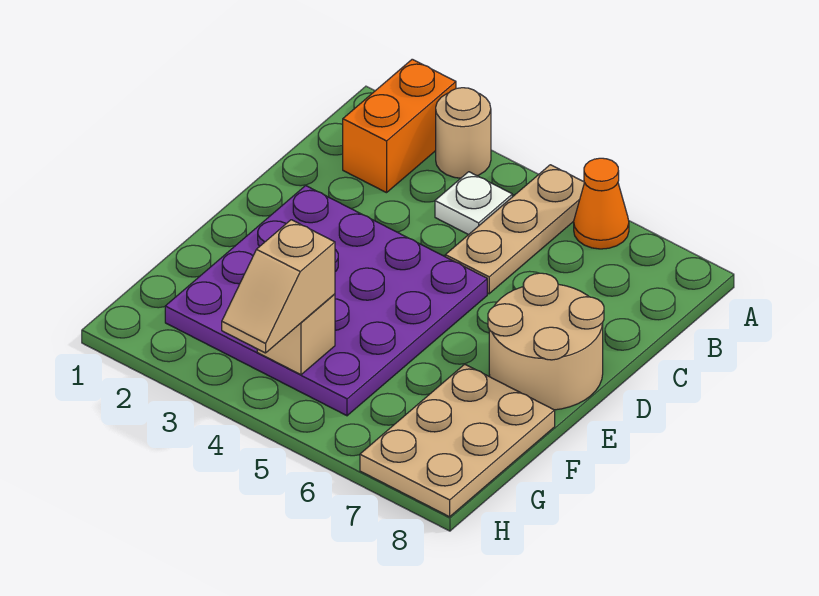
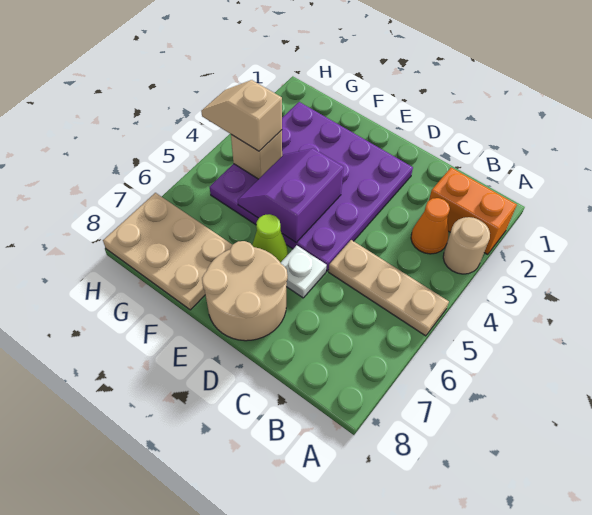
orange 1x1 cone [574,158,629,249] -> orange 1x1 cone moved to [411,198,450,254]
white 1x1 plate [435,172,512,235] -> white 1x1 plate moved to [281,245,327,298]
none -> purple 2x2 slope [238,149,344,242]
none -> lime 1x1 cone [252,214,288,263]

